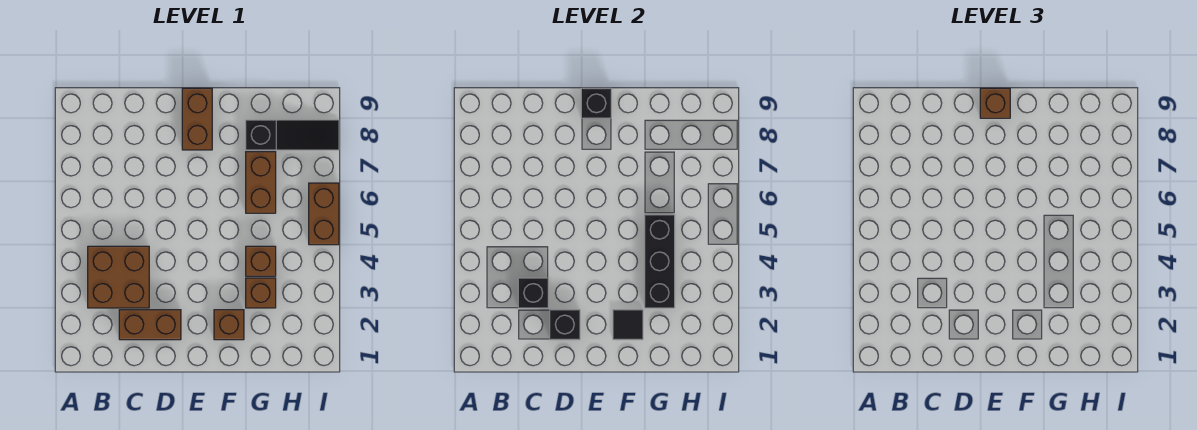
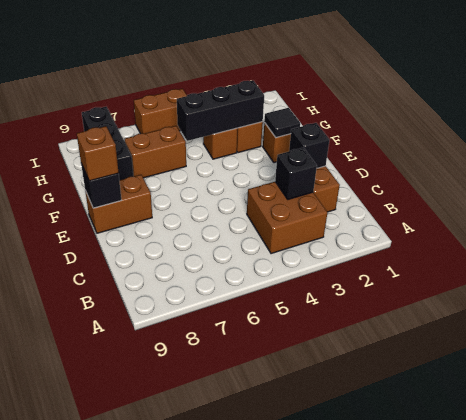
black 1x3 slope [246,120,339,150] -> black 1x3 brick [82,107,133,180]

